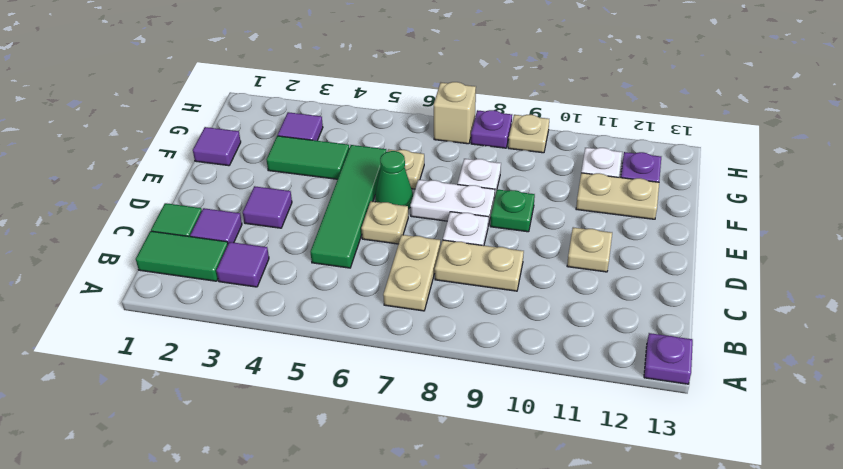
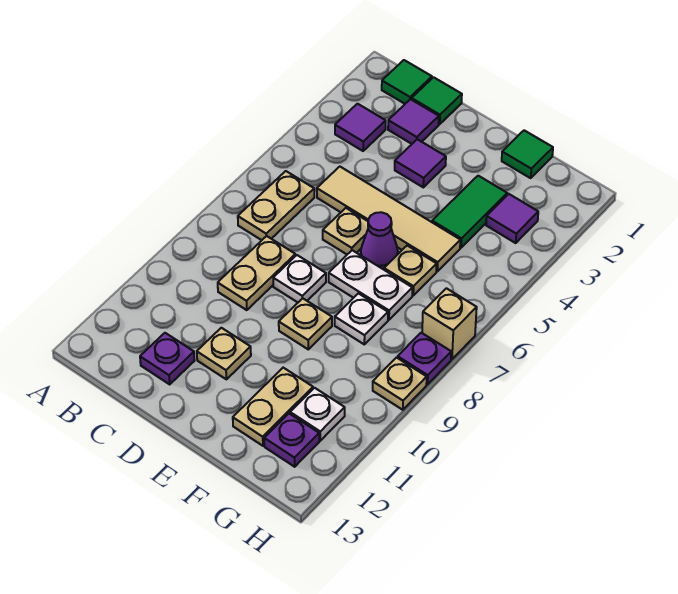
purple 1x1 plate [644,333,693,384] -> purple 1x1 plate moved to [140,333,195,384]
green 1x2 tile [136,231,228,281] -> green 1x1 tile [382,60,432,104]
tan 1x2 plate [383,235,440,311] -> tan 1x2 plate turned to [238,171,314,240]
green 1x4 tile [311,145,386,268] -> tan 1x4 tile [317,167,460,271]
green 1x1 cone [375,151,413,209] -> purple 1x1 cone [361,212,398,270]
white 1x2 plate [410,180,495,226] -> white 1x2 plate turned to [329,250,412,320]
green 1x1 plate [490,189,535,232] -> tan 1x1 plate [279,298,332,349]
purple 1x1 tile [193,127,241,166] -> green 1x1 tile [502,130,553,178]

